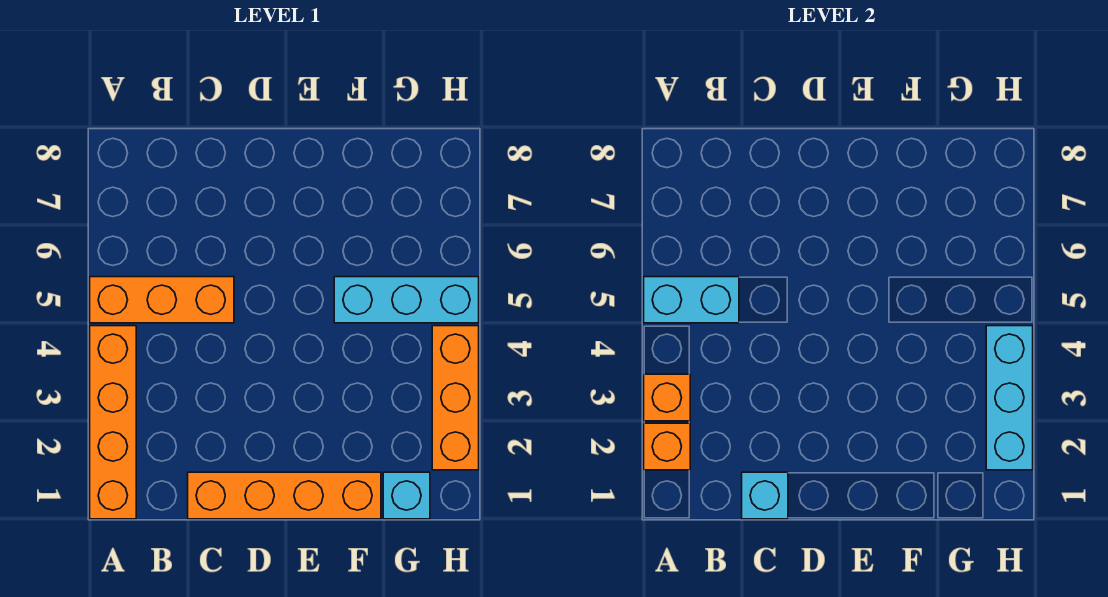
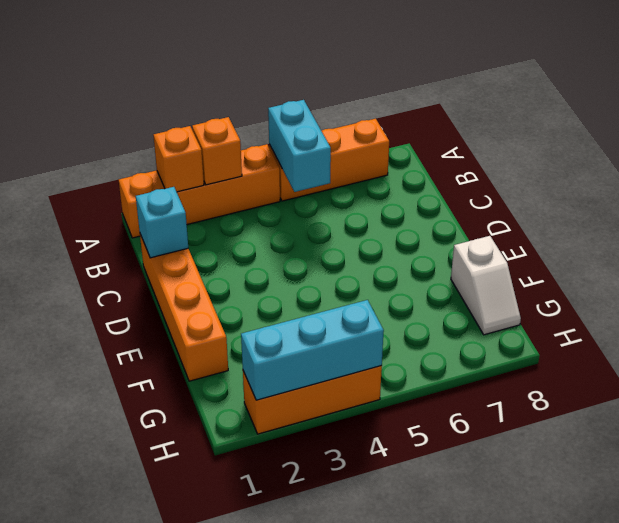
orange 1x3 brick [90,277,234,323] -> orange 1x3 brick turned to [269,119,389,201]
cyan 1x3 brick [334,277,479,323] -> none
none -> white 1x2 slope [451,236,521,335]
cyan 1x1 brick [383,472,430,519] -> none

